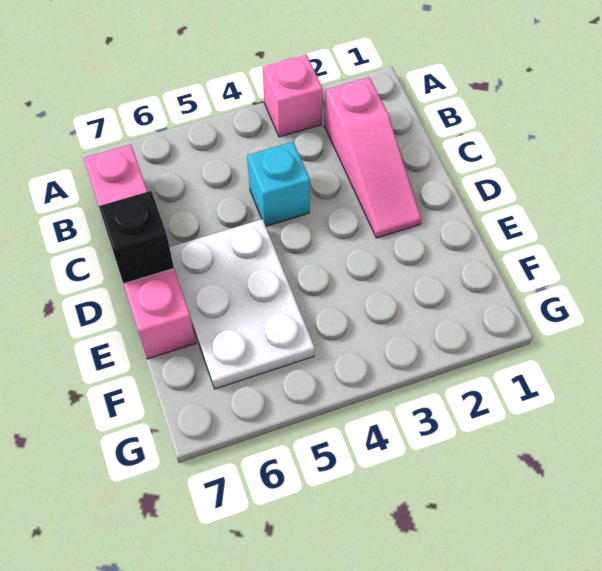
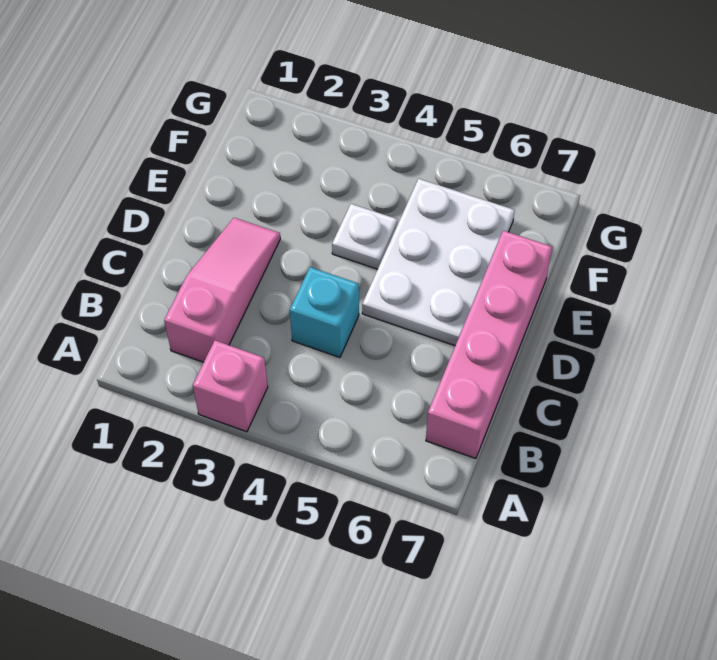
black 1x1 brick [99,191,174,284] -> none
none -> white 1x1 plate [332,204,398,269]

